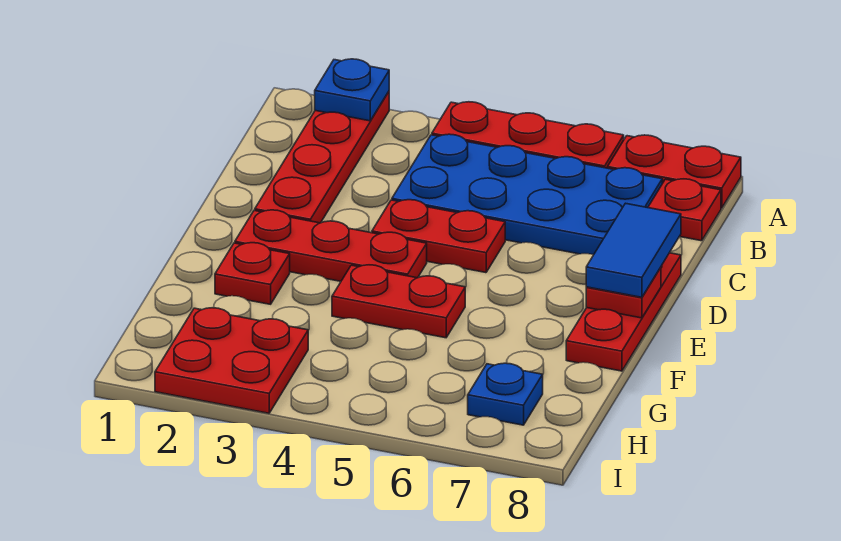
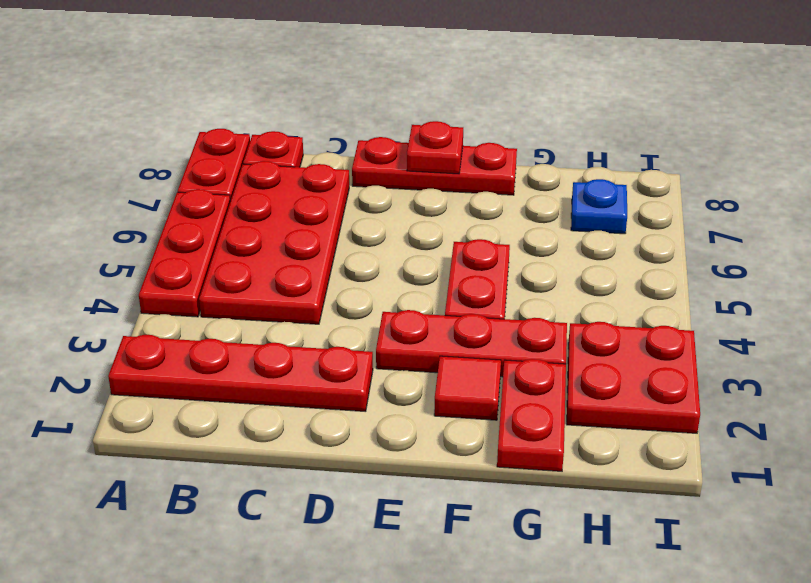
blue 1x1 plate [315,59,389,121] -> none
blue 2x4 plate [392,134,662,255] -> red 2x4 plate [199,161,349,324]
red 1x2 plate [372,200,505,273] -> red 1x2 plate moved to [497,359,566,471]
blue 1x2 tile [586,203,681,297] -> none
red 1x3 plate [235,210,427,281] -> red 1x3 plate turned to [376,310,567,377]
red 1x1 plate [215,243,290,304] -> red 1x1 tile [434,356,501,420]

